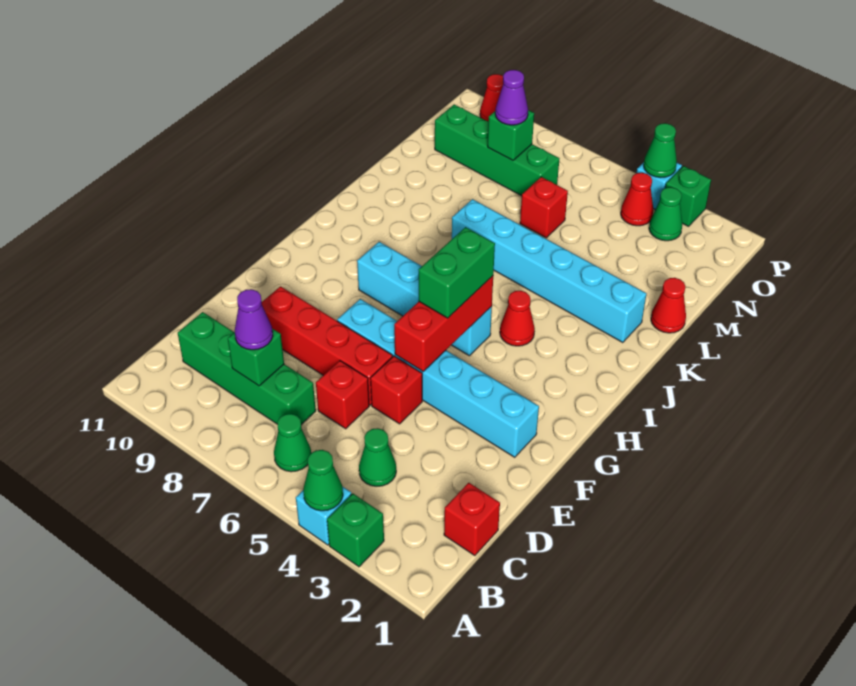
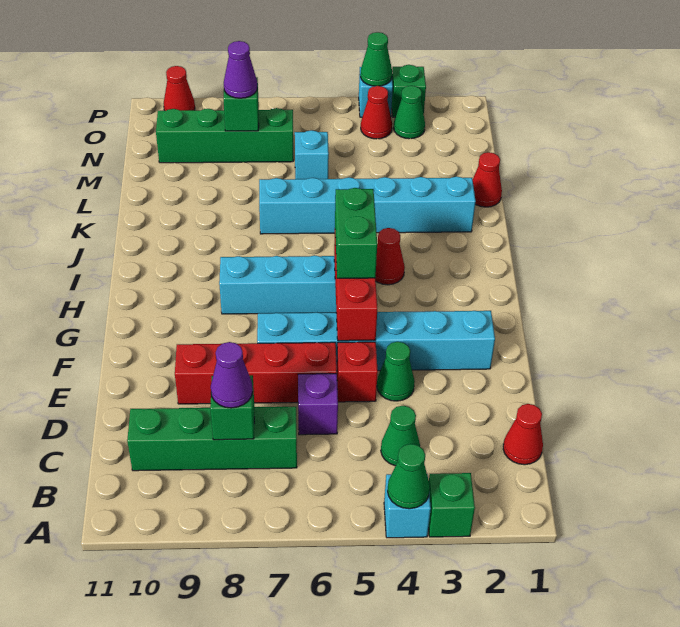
green 1x1 cone [274,414,311,472] -> green 1x1 cone moved to [377,342,415,401]
red 1x1 brick [444,483,500,556] -> red 1x1 cone [503,404,543,465]
red 1x1 brick [316,361,369,429] -> purple 1x1 brick [298,374,338,435]
red 1x1 brick [520,177,568,238] -> cyan 1x1 brick [295,130,329,179]

